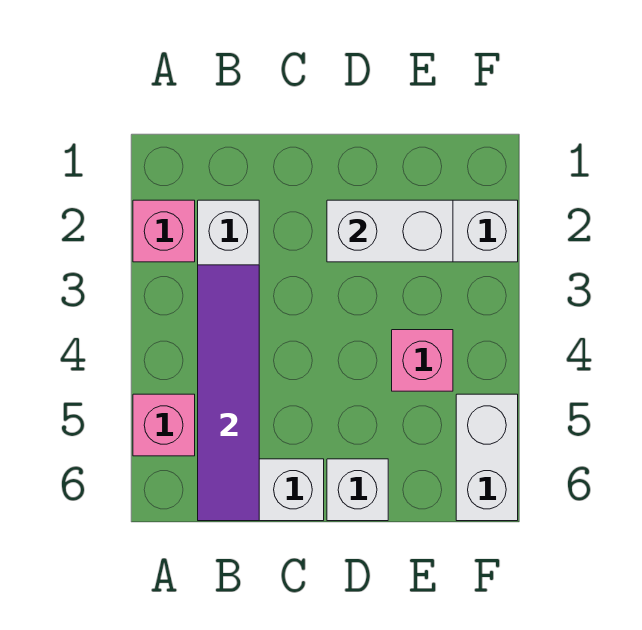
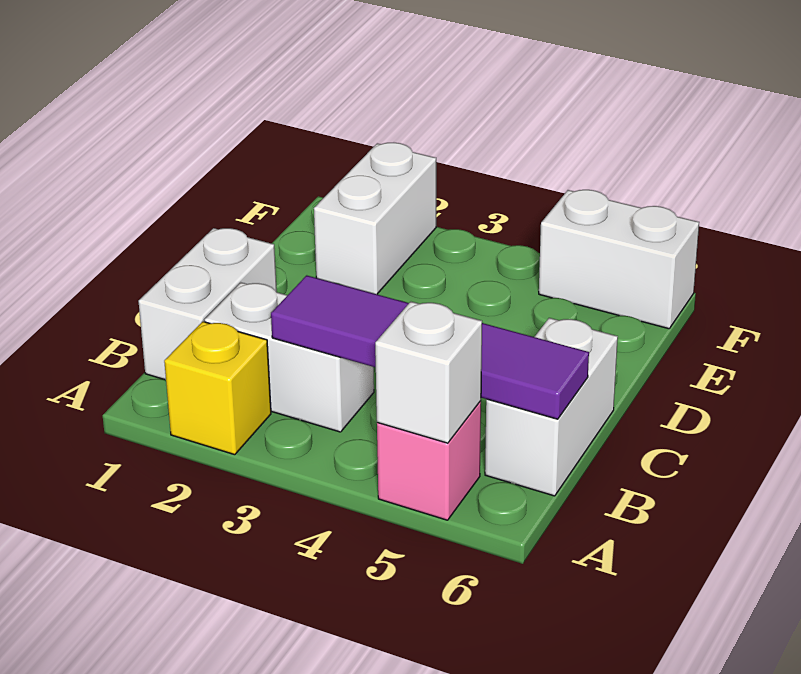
pink 1x1 brick [133,200,195,262] -> yellow 1x1 brick [164,322,271,455]
white 1x2 brick [327,200,453,262] -> white 1x2 brick moved to [139,228,277,380]
white 1x1 brick [327,459,388,521] -> white 1x1 brick moved to [375,302,482,443]
pink 1x1 brick [392,330,453,391] -> none

